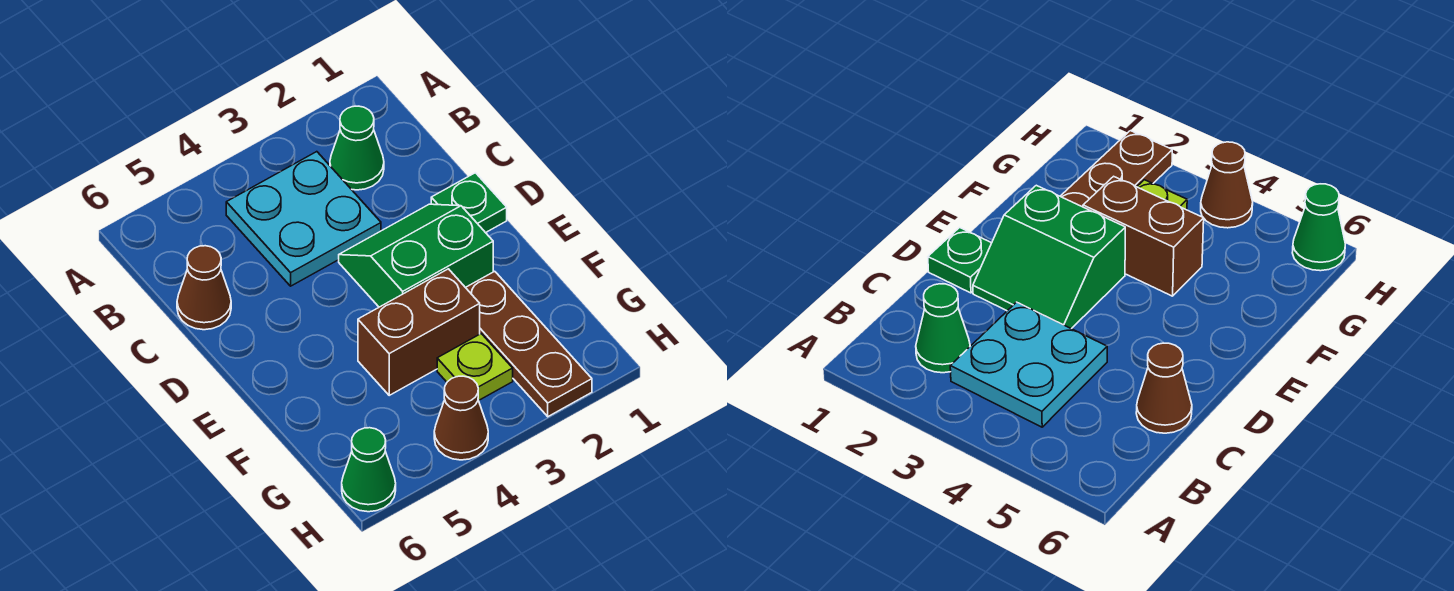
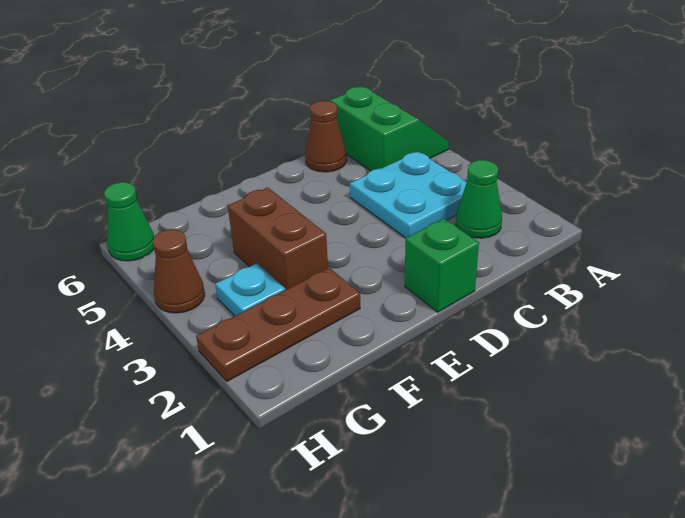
green 1x1 plate [431,173,507,233] -> green 1x1 brick [405,218,479,312]
green 2x2 slope [339,204,493,307] -> green 2x2 slope moved to [330,87,449,171]
lime 1x1 plate [437,334,513,400] -> cyan 1x1 plate [215,263,285,316]

